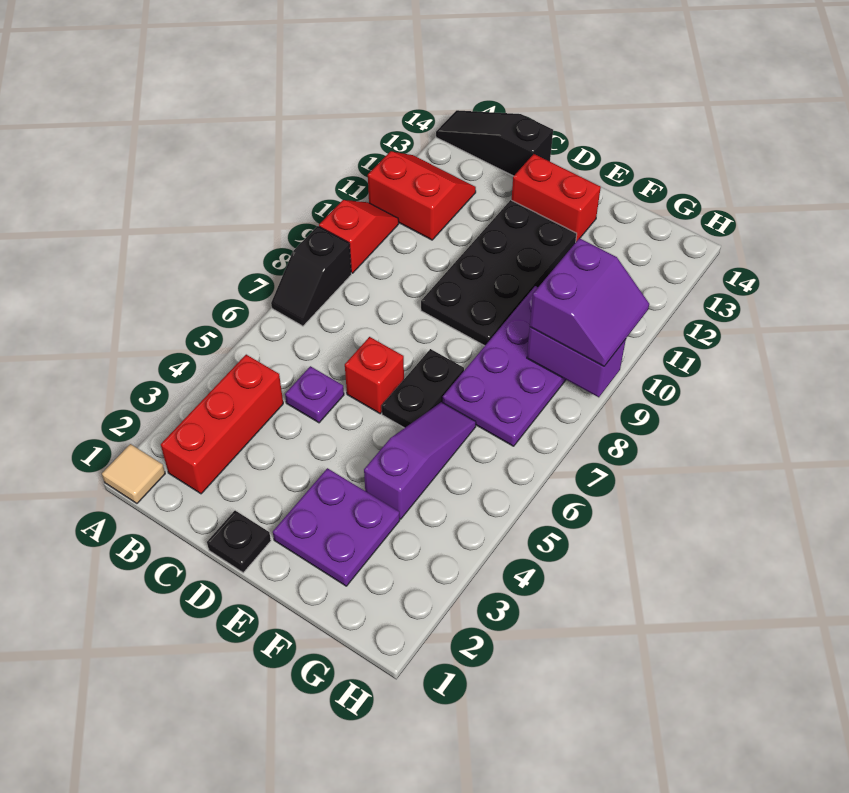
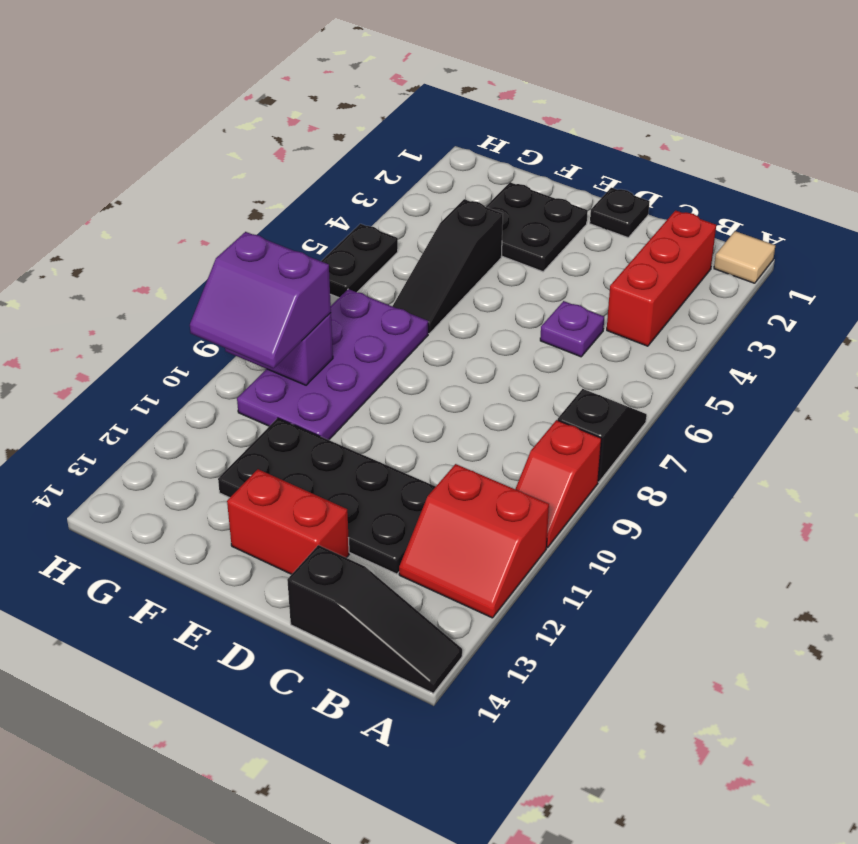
red 1x1 brick [345,337,404,414] -> none
black 2x4 plate [421,200,577,346] -> black 2x4 plate turned to [218,418,436,574]
purple 2x2 plate [273,468,400,586] -> black 2x2 plate [486,182,588,272]
black 1x2 plate [382,349,464,428] -> black 1x2 plate moved to [321,224,398,298]
purple 1x3 slope [364,402,476,519] -> black 1x3 slope [392,199,503,334]
purple 2x2 slope [530,238,649,366] -> purple 2x2 slope turned to [190,232,331,368]

